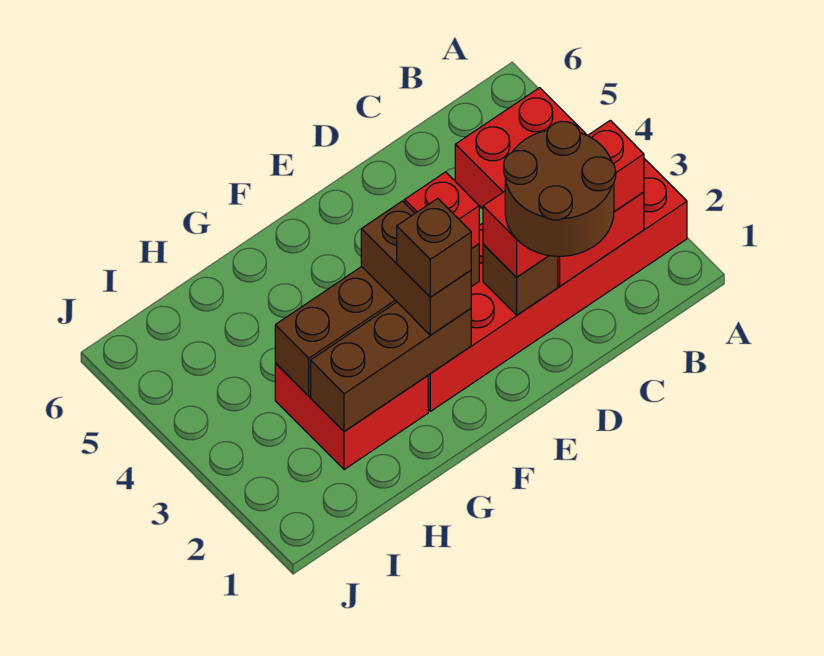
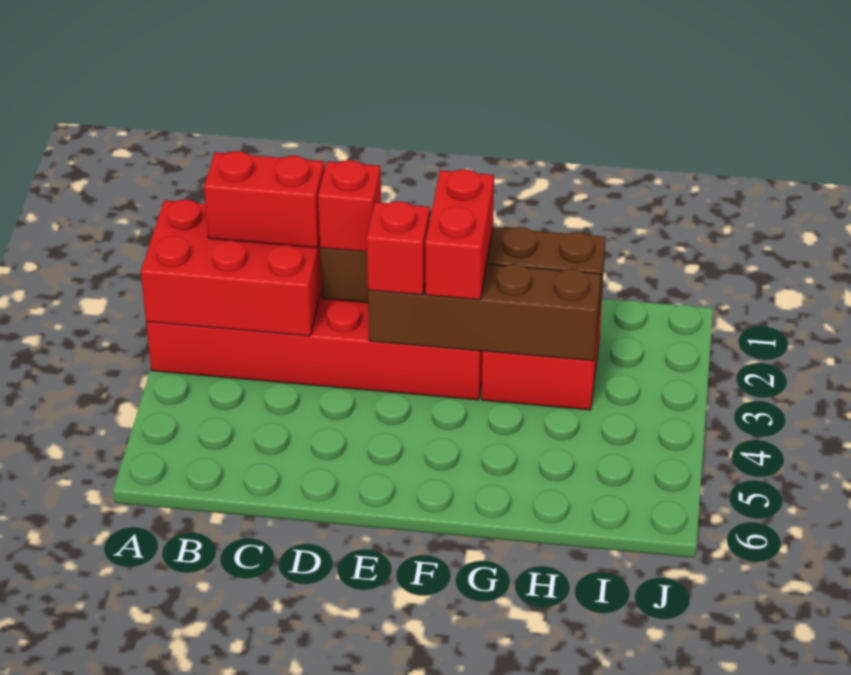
red 2x3 brick [455,88,644,286] -> red 2x3 brick turned to [141,199,322,336]
brown 2x2 round brick [504,122,616,256] -> none
brown 1x2 brick [361,201,471,335] -> red 1x2 brick [425,169,494,300]
brown 1x1 brick [397,198,471,297] -> none

